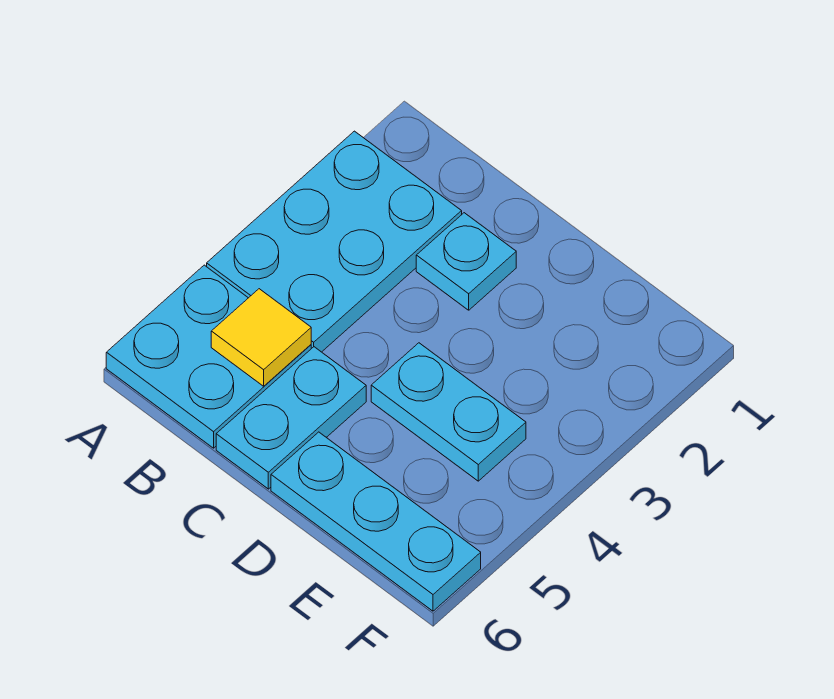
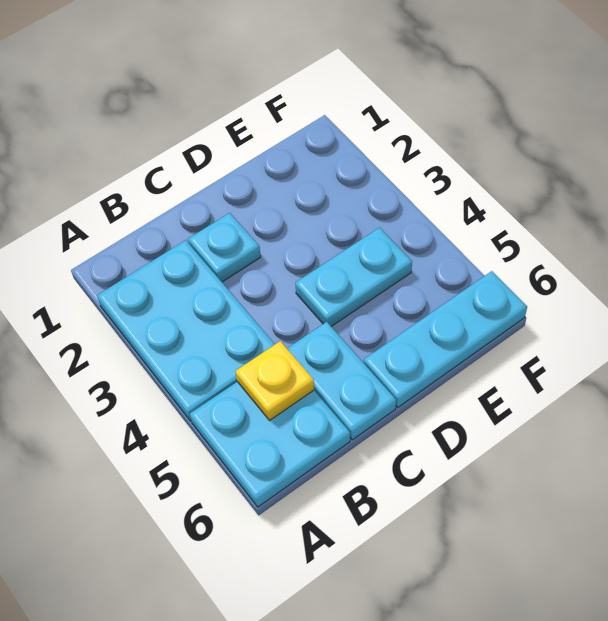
yellow 1x1 tile [211,289,311,386] -> yellow 1x1 plate [235,341,314,420]

